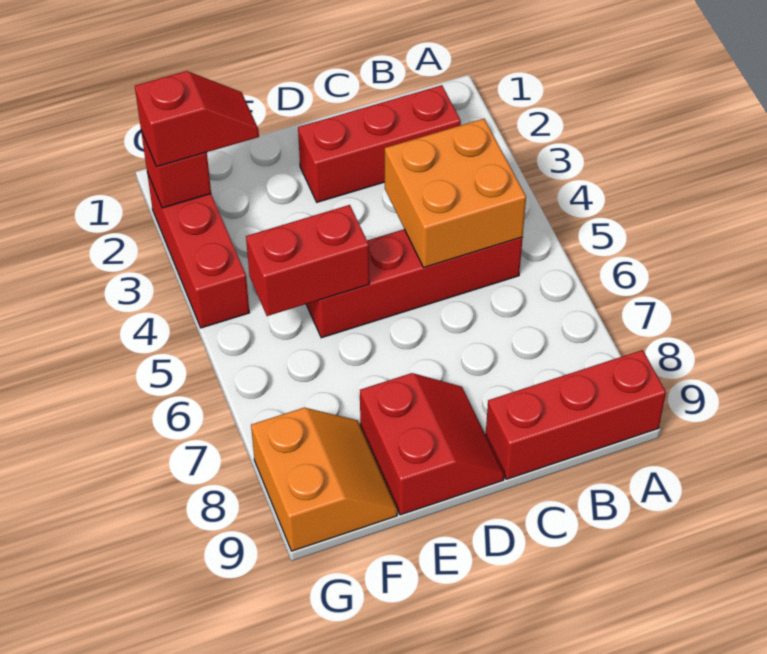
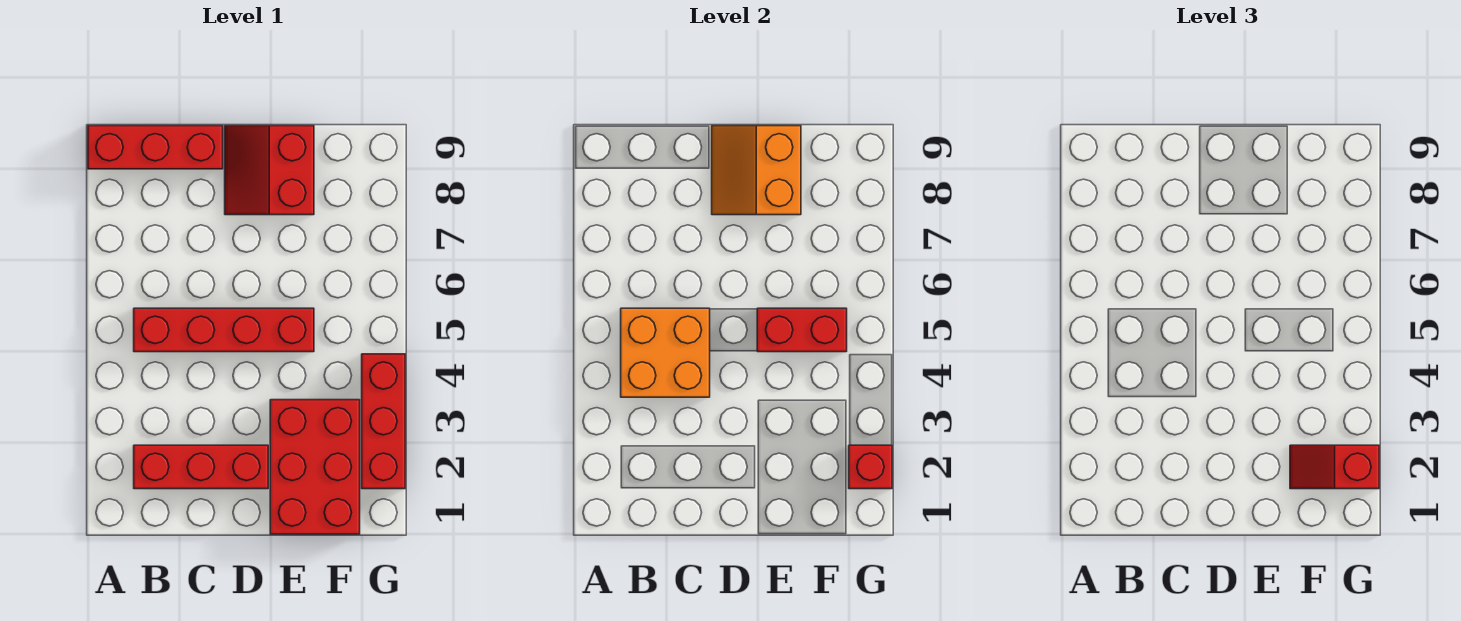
none -> red 2x3 brick [270,400,360,534]
orange 2x2 slope [251,408,397,551] -> orange 2x2 slope moved to [712,126,801,215]

